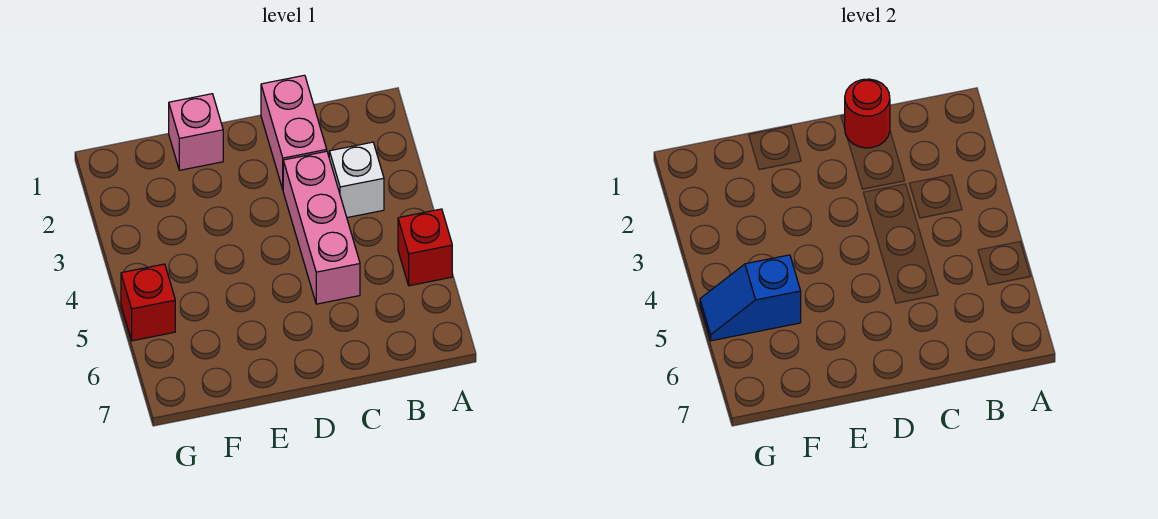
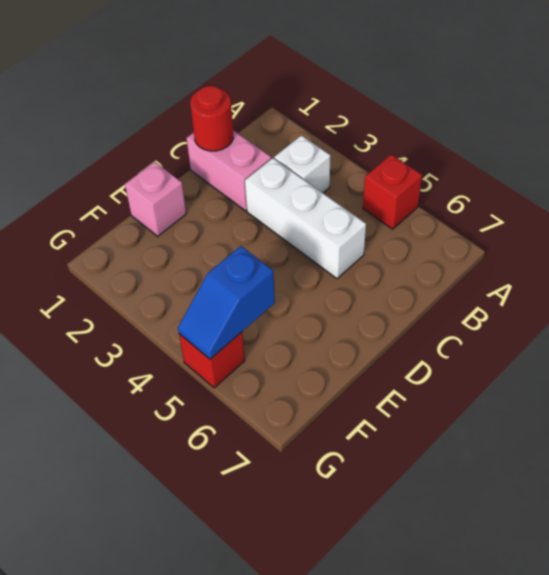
pink 1x3 brick [283,151,360,304] -> white 1x3 brick [245,158,366,279]

